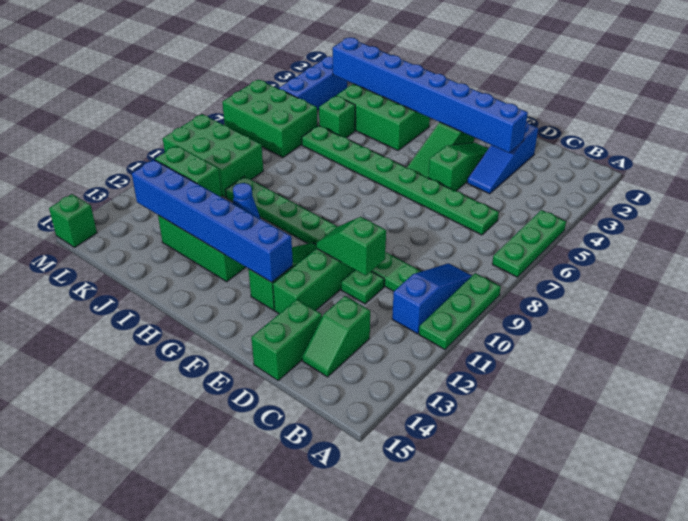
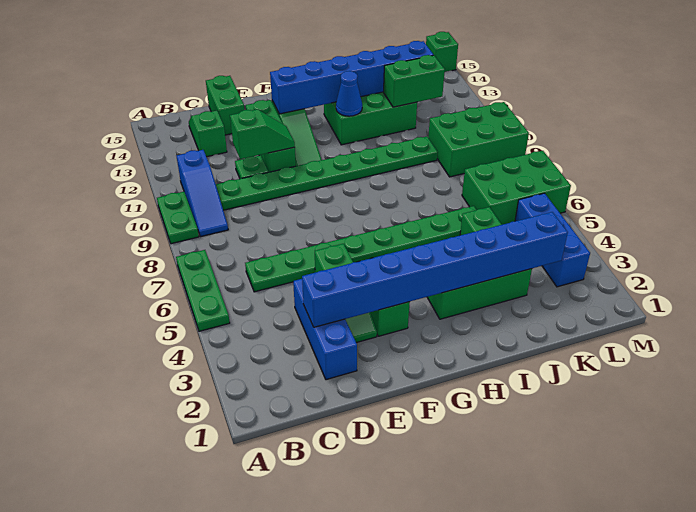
green 1x3 plate [419,273,501,350] -> green 1x2 plate [157,192,199,244]
blue 1x3 slope [467,122,538,194] -> blue 1x3 brick [293,279,357,380]

